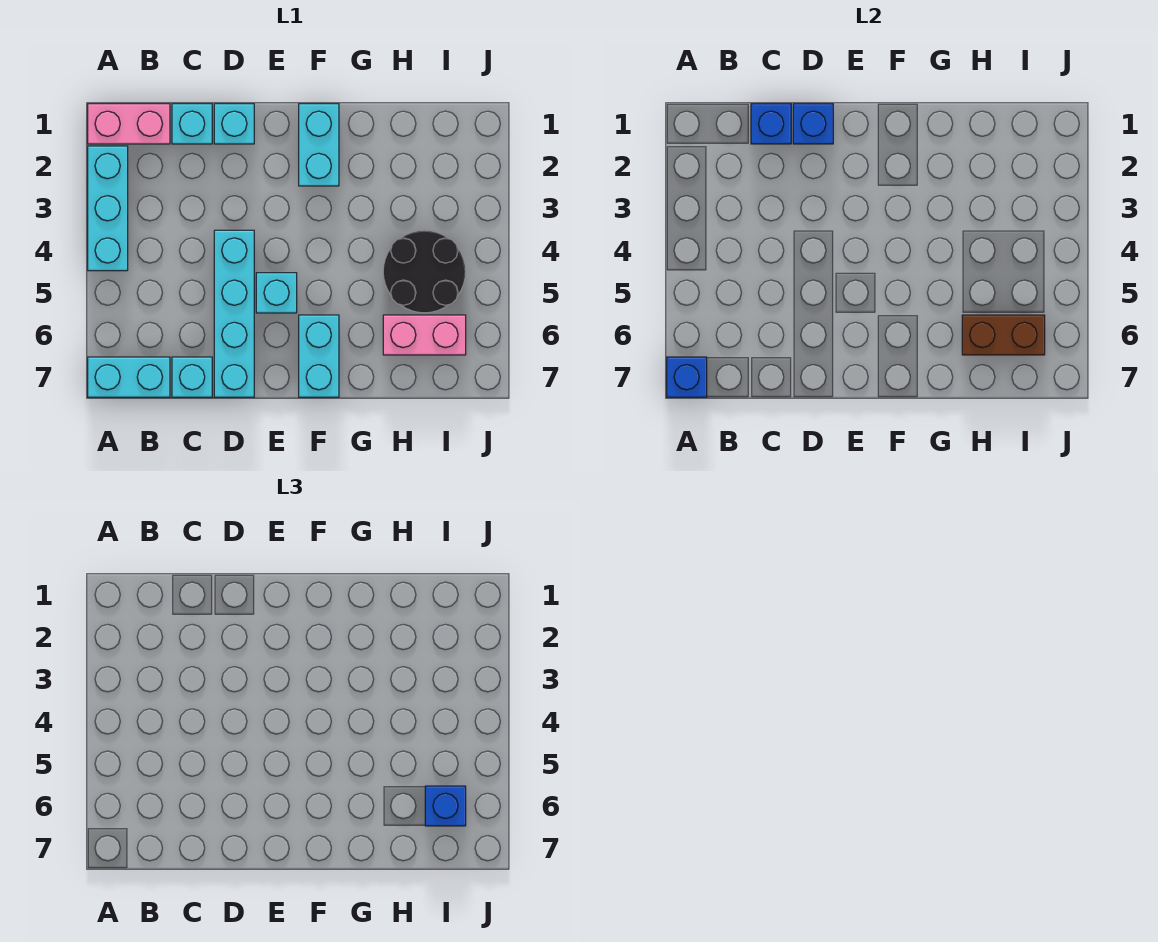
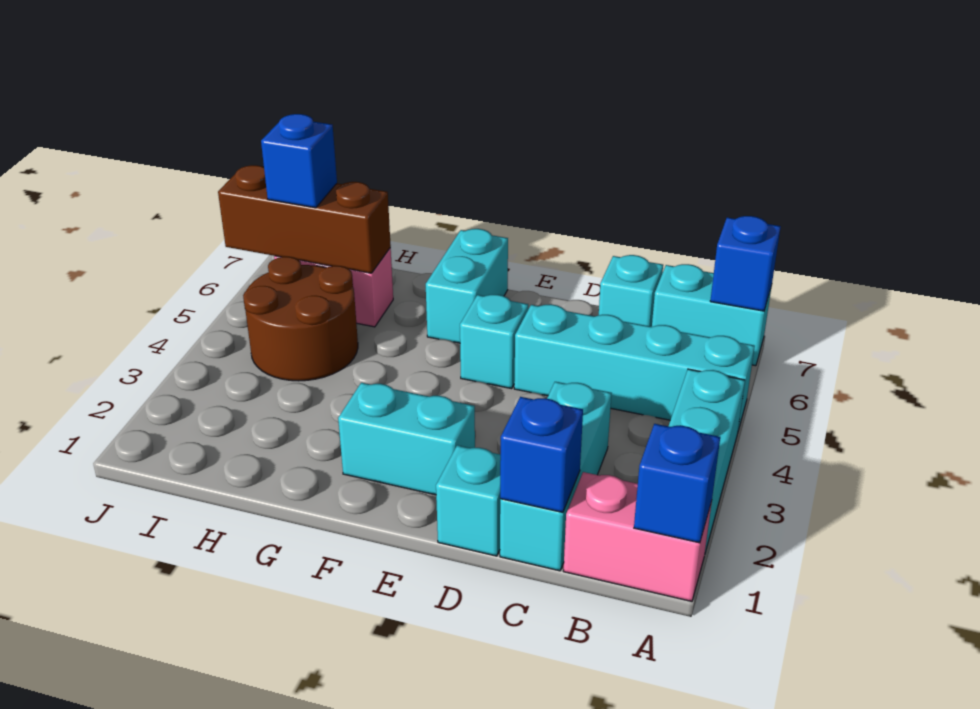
cyan 1x1 brick [172,104,212,144] -> cyan 1x3 brick [500,382,612,571]
blue 1x1 brick [793,104,833,144] -> blue 1x1 brick moved to [634,424,720,543]
cyan 1x4 brick [214,230,254,397] -> cyan 1x4 brick turned to [514,304,755,430]
cyan 1x2 brick [299,104,339,186] -> cyan 1x2 brick turned to [338,383,475,495]
black 2x2 round brick [383,230,466,313] -> brown 2x2 round brick [243,257,358,381]
brown 1x2 brick [962,315,1045,355] -> brown 1x3 brick [218,165,391,273]

